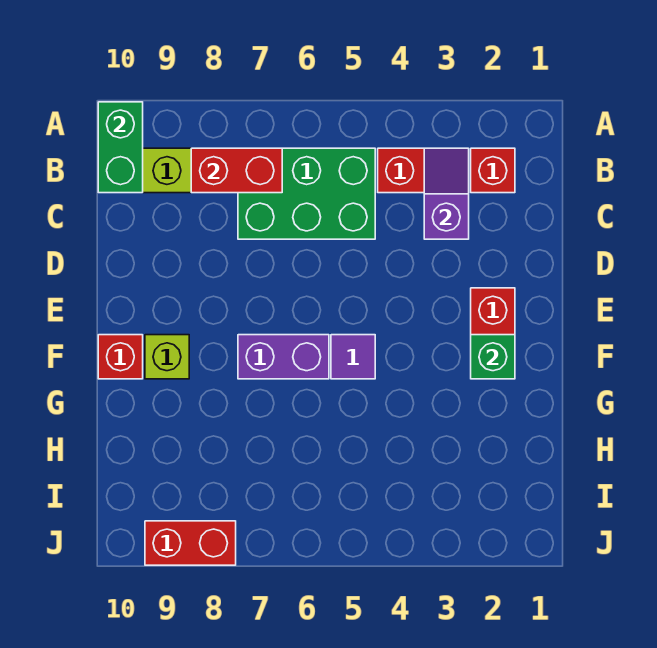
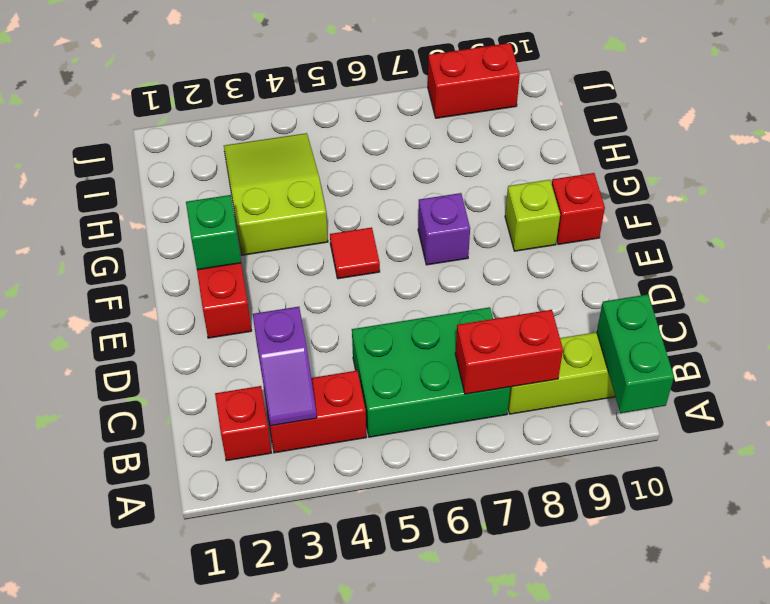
purple 1x1 tile [331,335,375,379] -> red 1x1 tile [330,227,380,279]
purple 1x2 brick [238,335,329,379] -> purple 1x1 brick [418,193,470,265]
none -> lime 2x3 slope [224,133,328,255]

